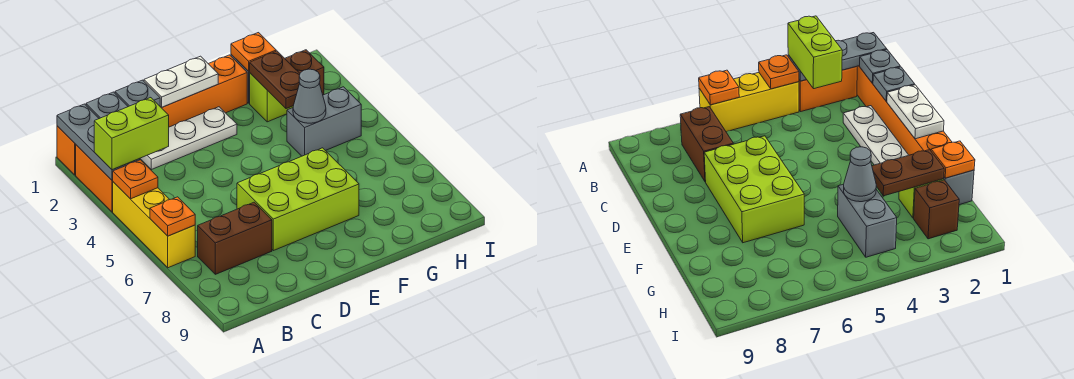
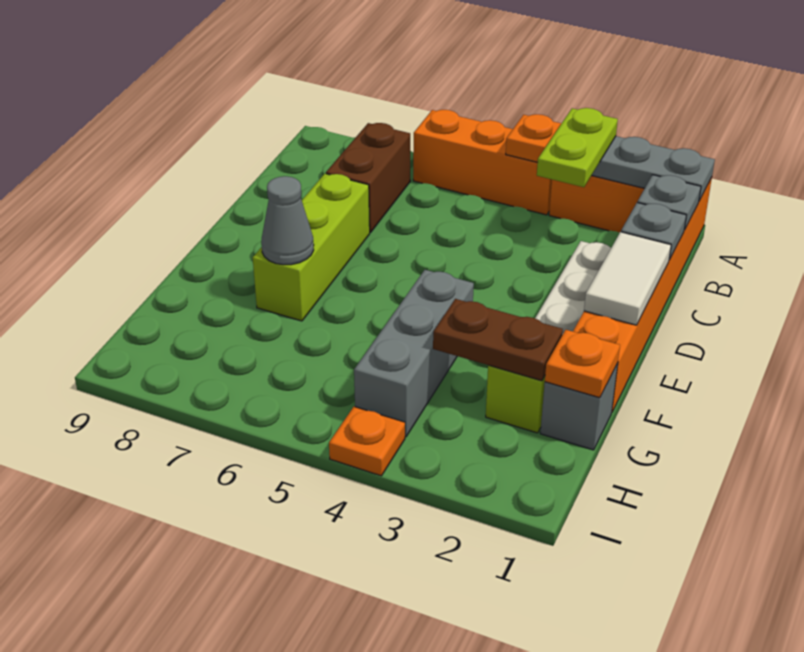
lime 1x2 brick [94,98,169,170] -> lime 1x2 plate [537,108,618,187]
yellow 1x3 brick [113,182,195,268] -> orange 1x3 brick [413,110,552,215]
orange 1x1 plate [150,197,195,236] -> orange 1x1 plate moved to [329,407,405,476]
white 1x2 plate [144,56,218,107] -> white 1x2 tile [584,232,671,325]
lime 2x3 brick [237,148,359,251] -> lime 1x3 brick [253,174,370,321]
grey 1x2 brick [287,87,361,156] -> grey 1x3 brick [354,270,474,437]
grey 1x1 cone [293,69,326,123] -> grey 1x1 cone moved to [261,176,314,265]
brown 1x1 brick [285,50,324,95] -> none

